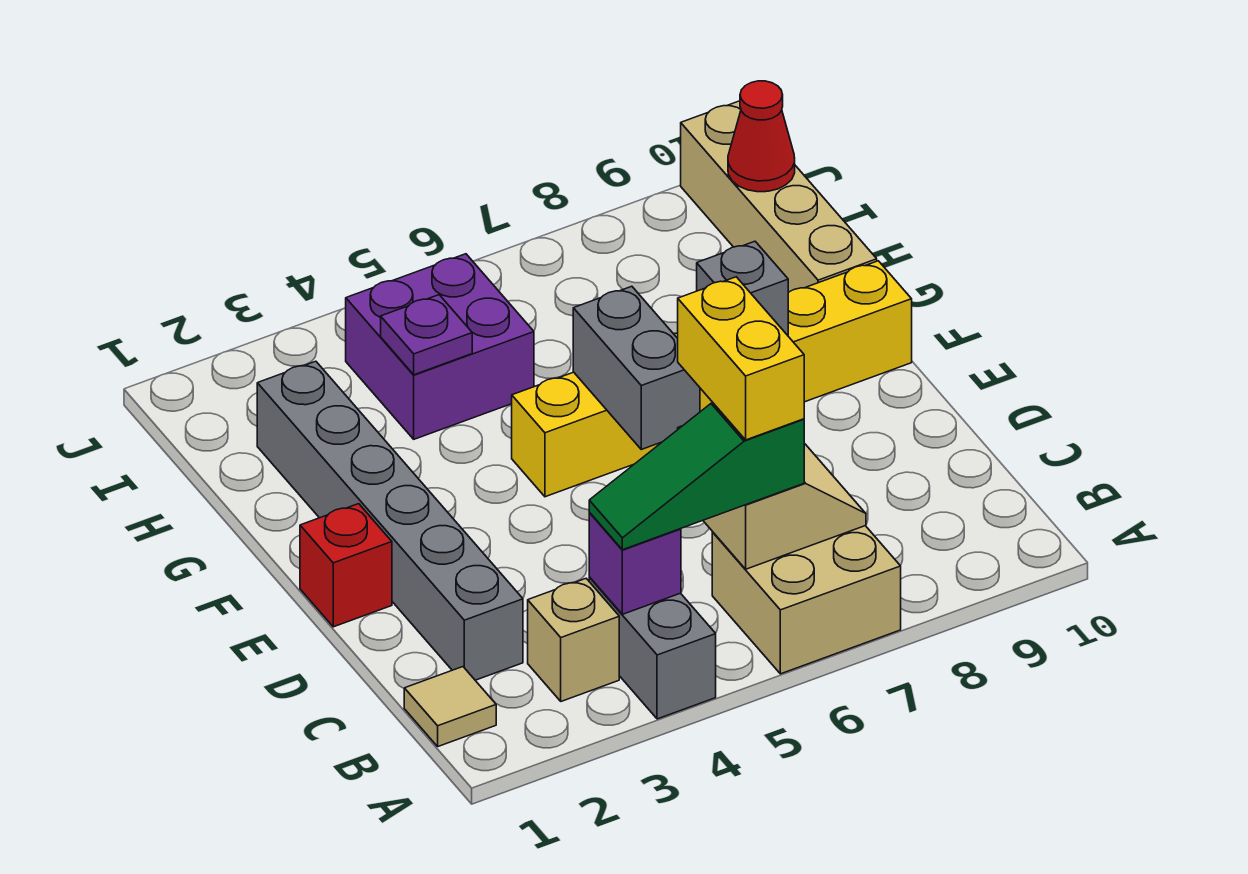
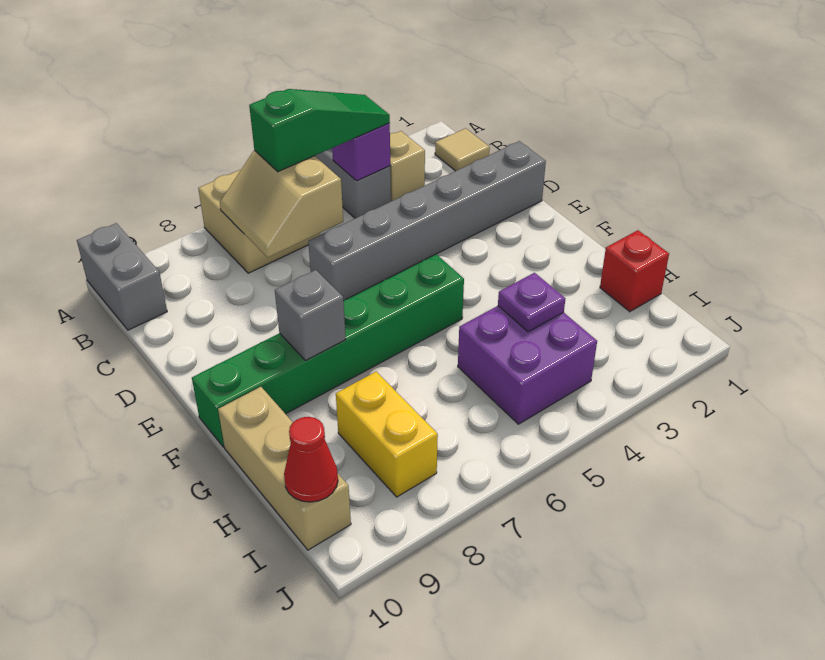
yellow 1x2 brick [678,277,804,440] -> yellow 1x2 brick moved to [336,372,438,497]
grey 1x6 brick [257,361,523,680] -> grey 1x6 brick turned to [308,141,546,301]
red 1x1 brick [300,504,392,627] -> red 1x1 brick moved to [600,230,669,312]
grey 1x2 brick [573,286,700,449] -> grey 1x2 brick moved to [77,223,167,330]
yellow 1x6 brick [512,261,912,497] -> green 1x6 brick [192,254,464,447]
tan 1x4 brick [681,101,877,292] -> tan 1x3 brick [218,387,351,550]

